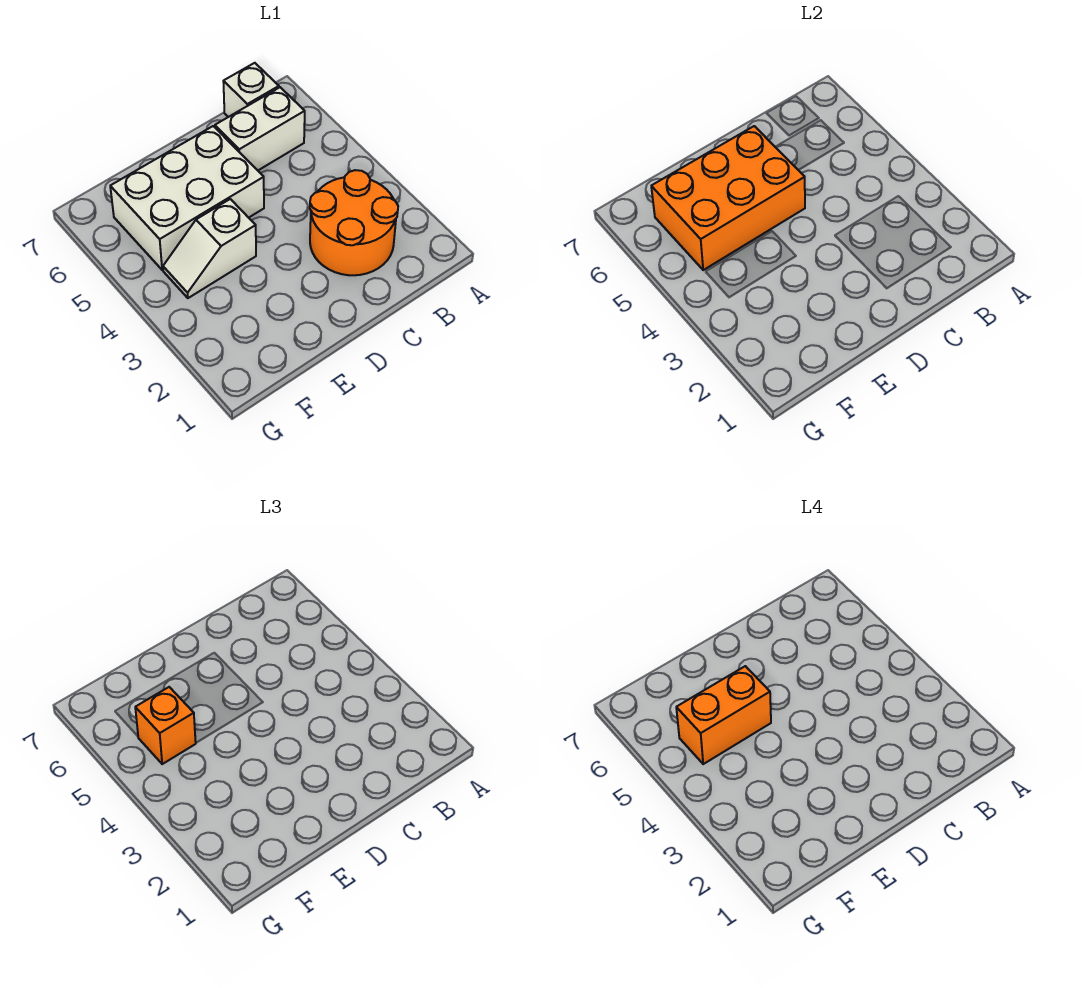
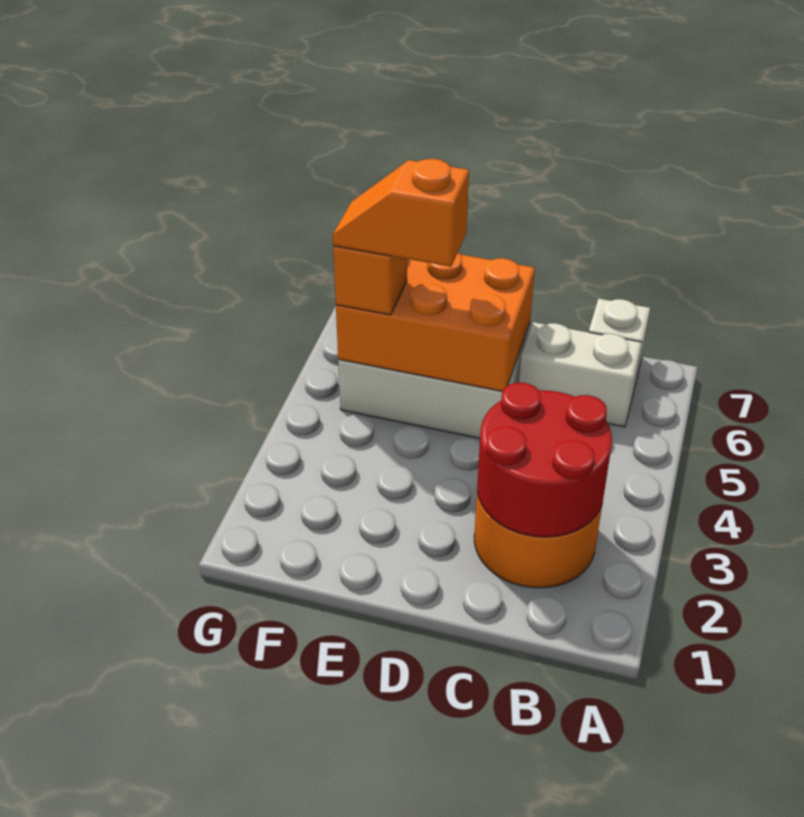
none -> red 2x2 round brick [477,383,612,537]
white 1x2 slope [163,199,256,298] -> none
orange 1x2 brick [676,666,771,764] -> orange 1x2 slope [333,159,469,267]

